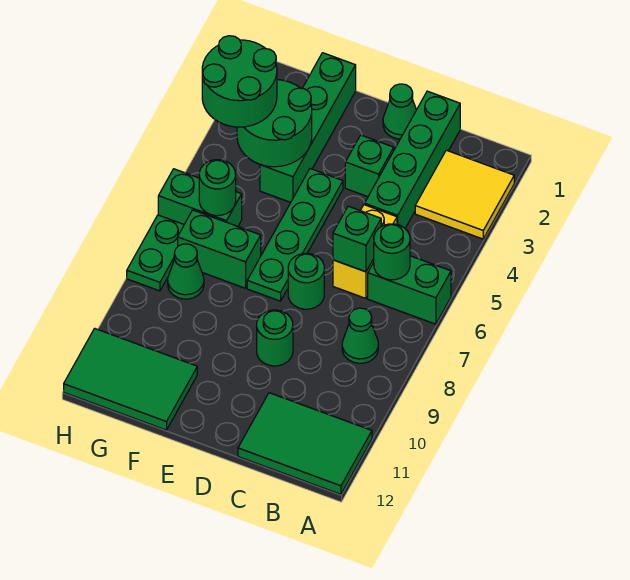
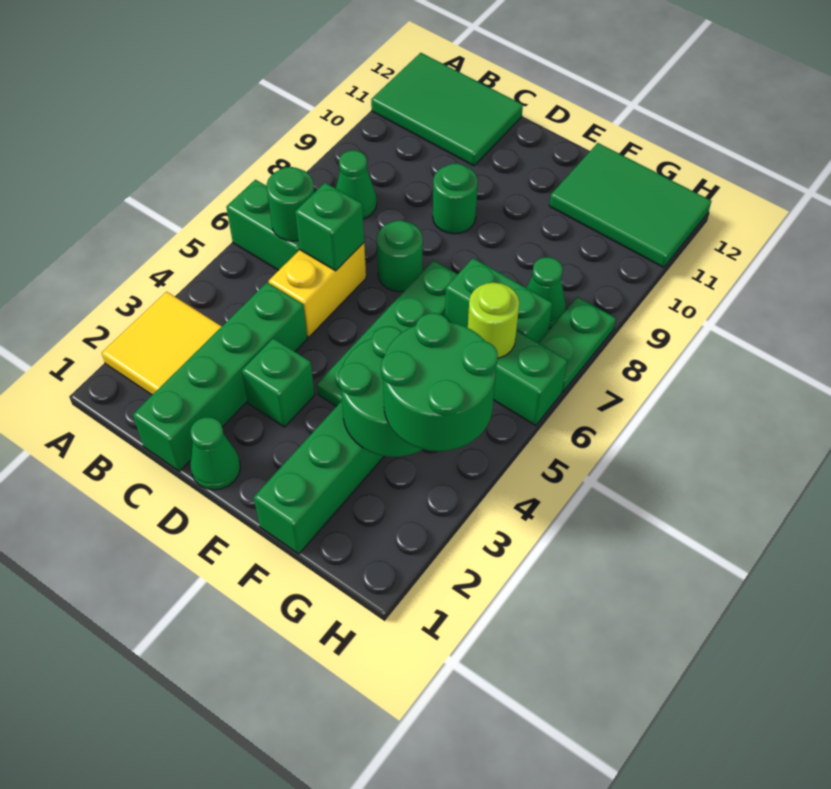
green 1x1 round brick [199,160,236,216] -> lime 1x1 round brick [468,283,519,358]

